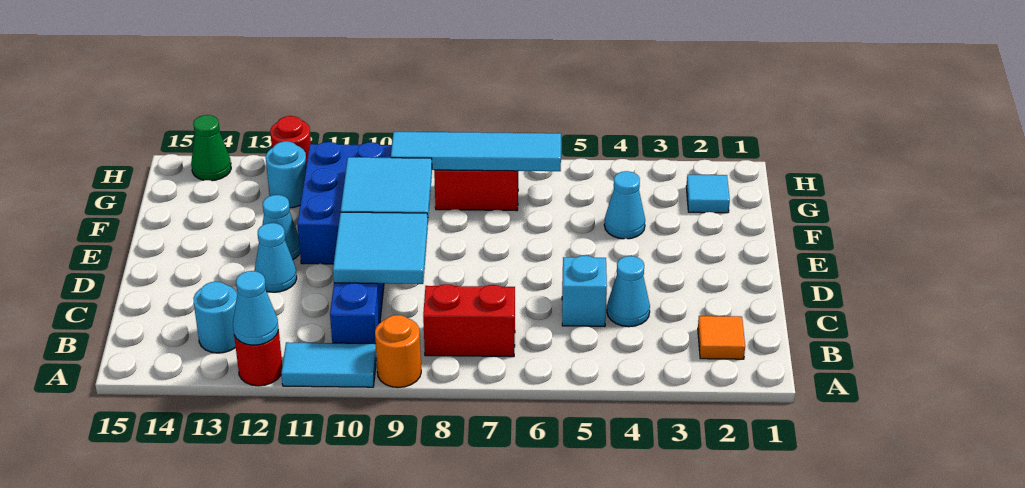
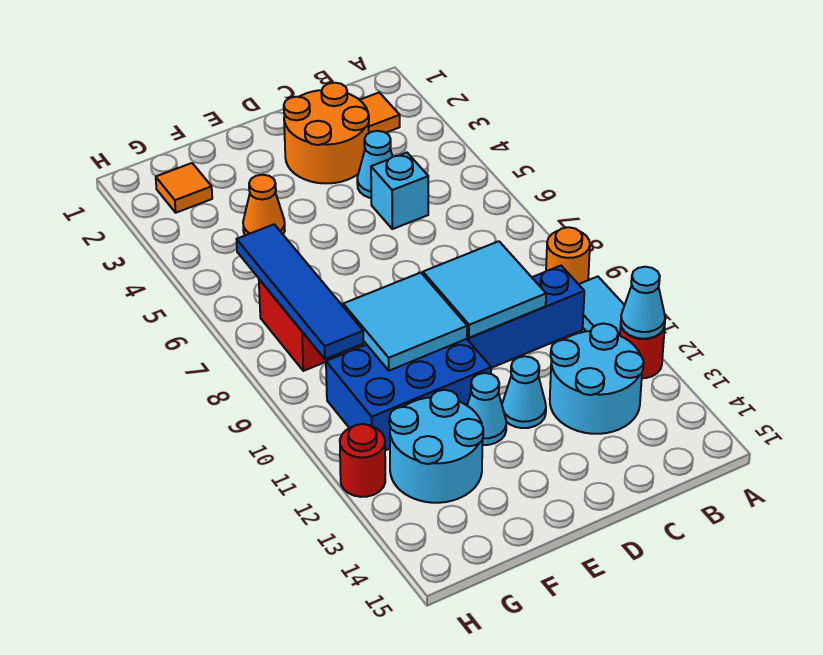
red 1x2 brick [423,284,515,357] -> none
cyan 1x1 round brick [193,282,237,353] -> cyan 2x2 round brick [550,324,644,434]
none -> orange 2x2 round brick [284,83,369,183]
cyan 1x1 cone [604,171,645,239] -> orange 1x1 cone [243,175,285,235]
cyan 1x1 tile [686,175,730,213] -> orange 1x1 tile [156,163,212,213]
cyan 1x4 tile [391,132,561,171] -> blue 1x4 tile [236,224,363,359]
cyan 1x1 round brick [266,141,307,208] -> cyan 2x2 round brick [389,390,483,503]
green 1x1 cone [191,115,231,181] -> none

